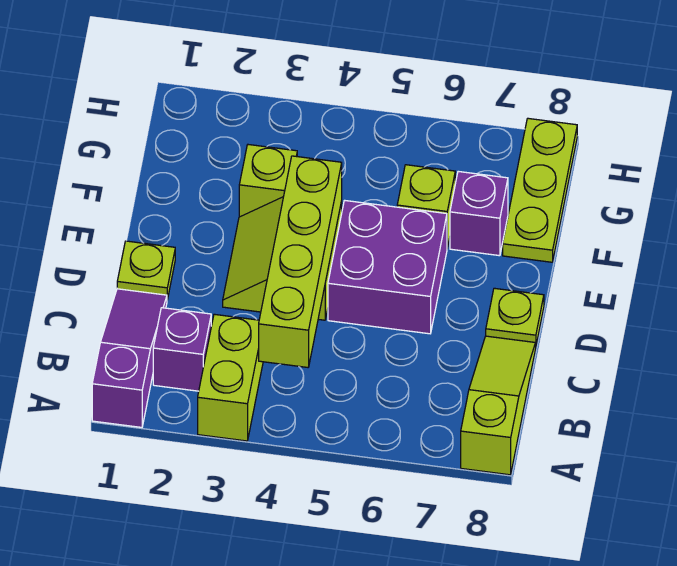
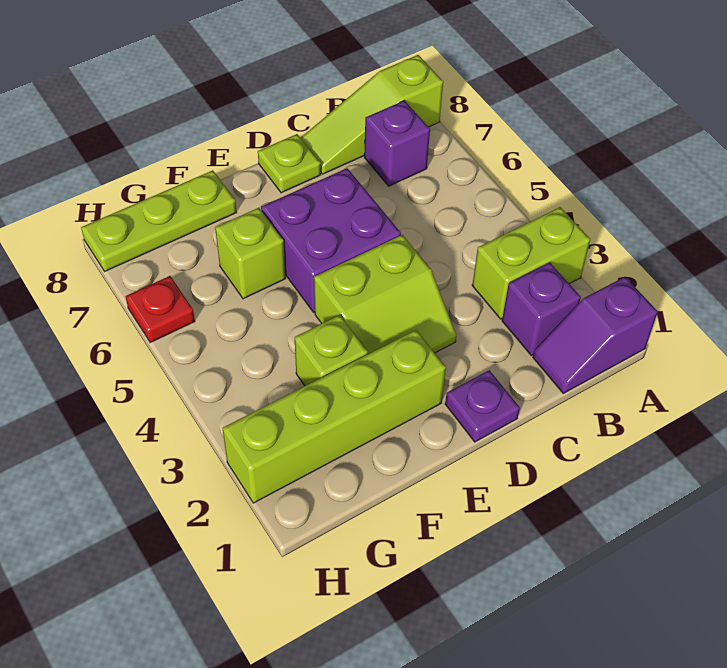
purple 1x3 slope [92,289,167,427] -> purple 1x2 slope [533,277,658,393]
lime 1x4 brick [259,156,342,367] -> lime 1x4 brick moved to [223,330,446,503]
lime 1x1 plate [117,241,175,300] -> purple 1x1 plate [445,370,520,442]
purple 1x1 brick [450,171,508,256] -> purple 1x1 brick moved to [364,101,430,186]
none -> red 1x1 plate [126,276,195,343]

